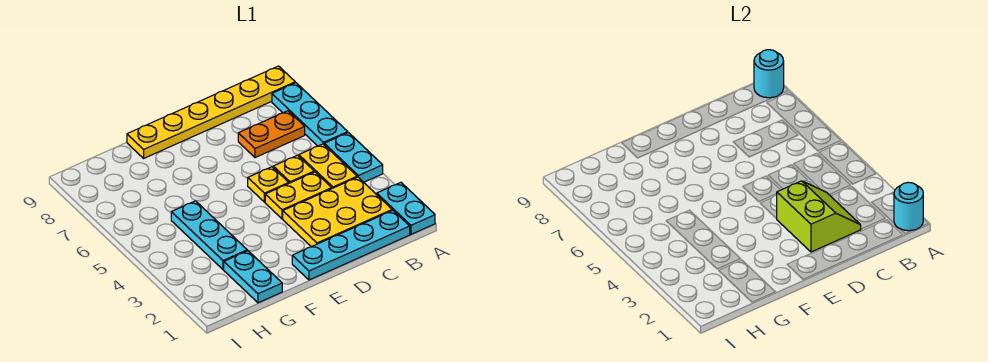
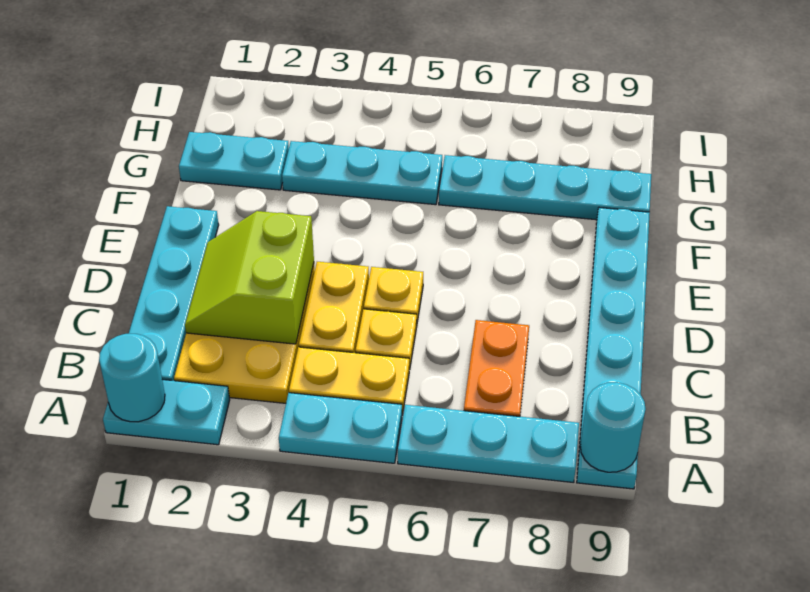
yellow 1x6 plate [127,66,295,158] -> cyan 1x6 plate [577,208,650,489]
lime 2x2 slope [777,181,861,252] -> lime 2x2 slope turned to [185,211,314,344]
none -> cyan 1x4 plate [439,155,651,220]

